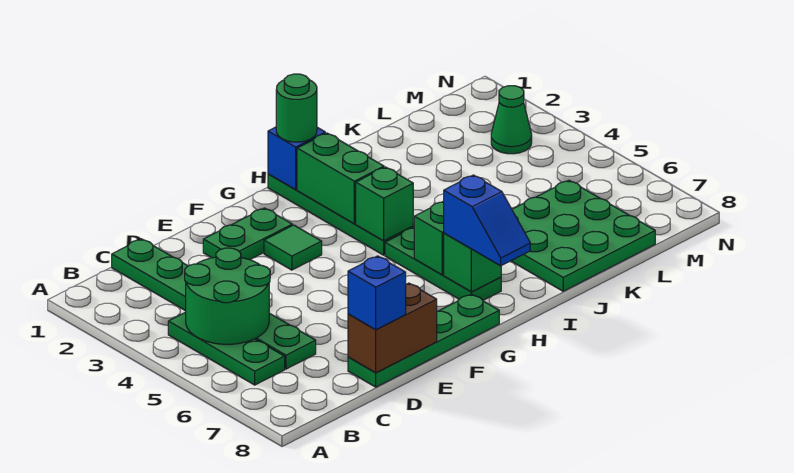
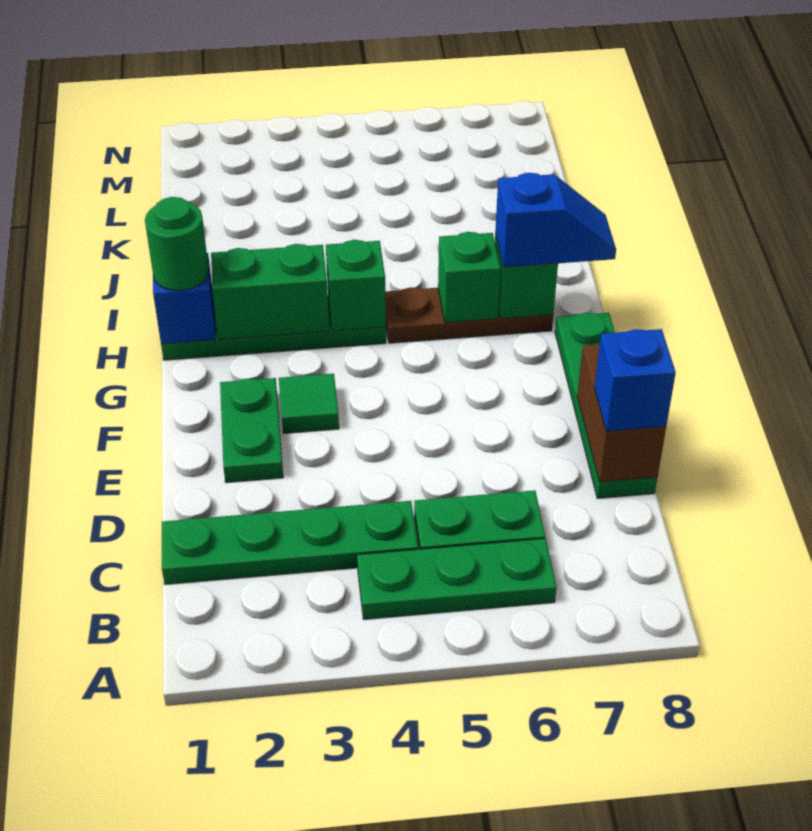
green 2x2 round brick [185,248,270,344] -> none
green 1x3 plate [385,228,501,300] -> brown 1x3 plate [385,287,553,343]
green 3x3 plate [512,180,655,291] -> none
green 1x1 cone [491,86,532,154] -> none

